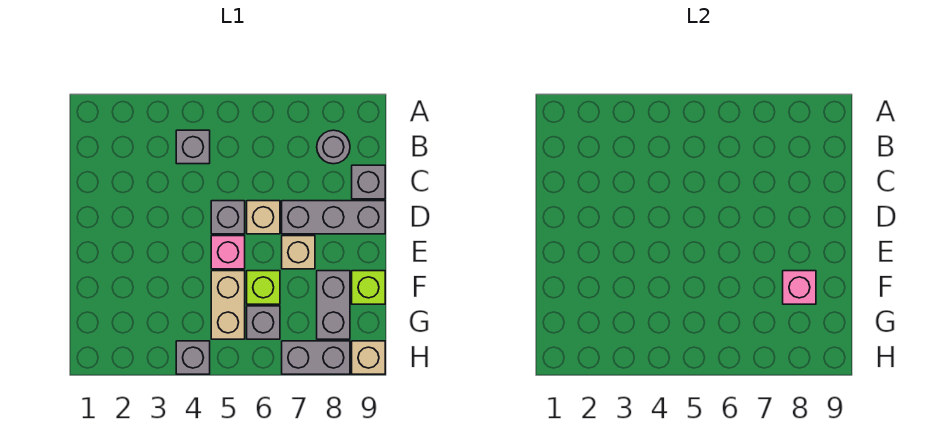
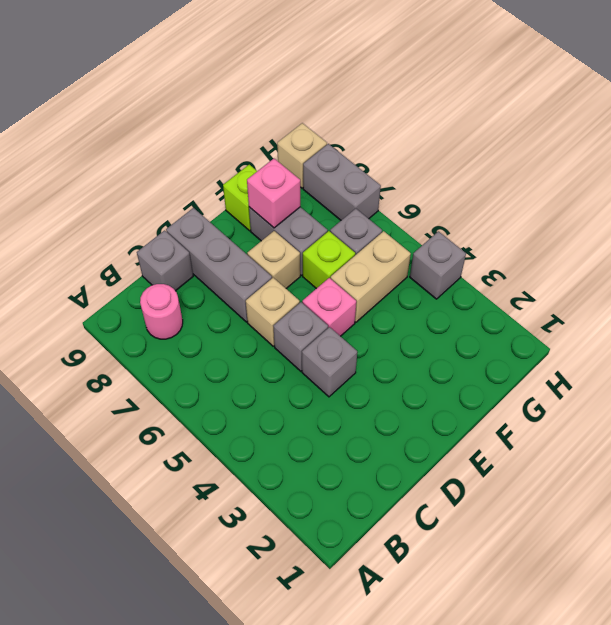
grey 1x1 brick [176,130,210,164] -> grey 1x1 brick moved to [302,327,357,397]
grey 1x1 round brick [317,130,350,164] -> pink 1x1 round brick [140,284,183,339]
grey 1x2 brick [317,271,350,339] -> grey 1x2 brick turned to [249,207,328,275]

